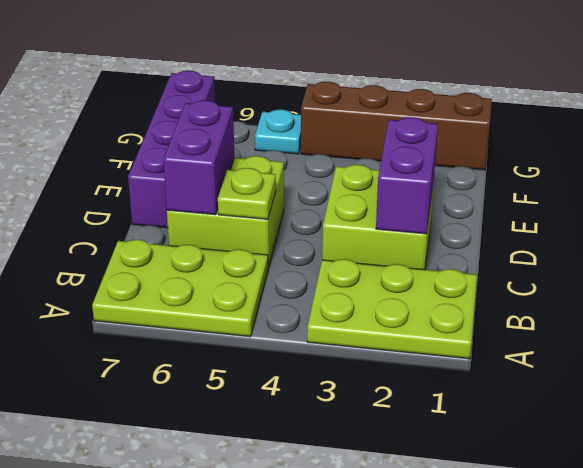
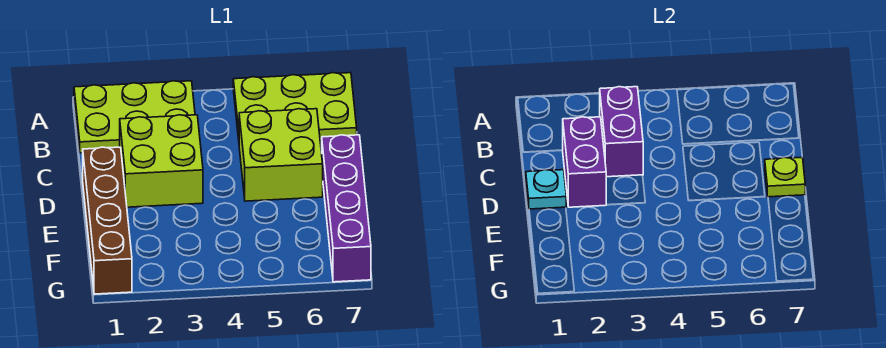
lime 1x1 plate [218,168,276,219] -> lime 1x1 plate moved to [765,157,805,197]
purple 1x2 brick [163,100,234,215] -> purple 1x2 brick moved to [600,87,643,177]
brown 1x4 brick [301,82,492,170] -> brown 1x4 brick turned to [83,147,132,294]
cyan 1x1 plate [255,109,301,154] -> cyan 1x1 plate moved to [526,170,566,209]

